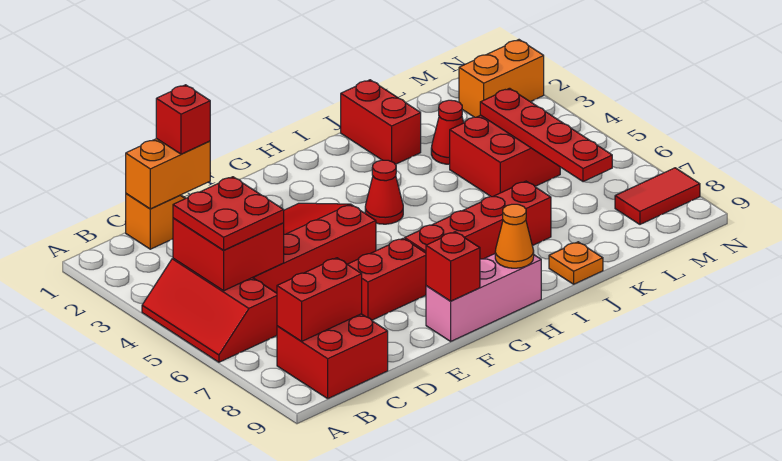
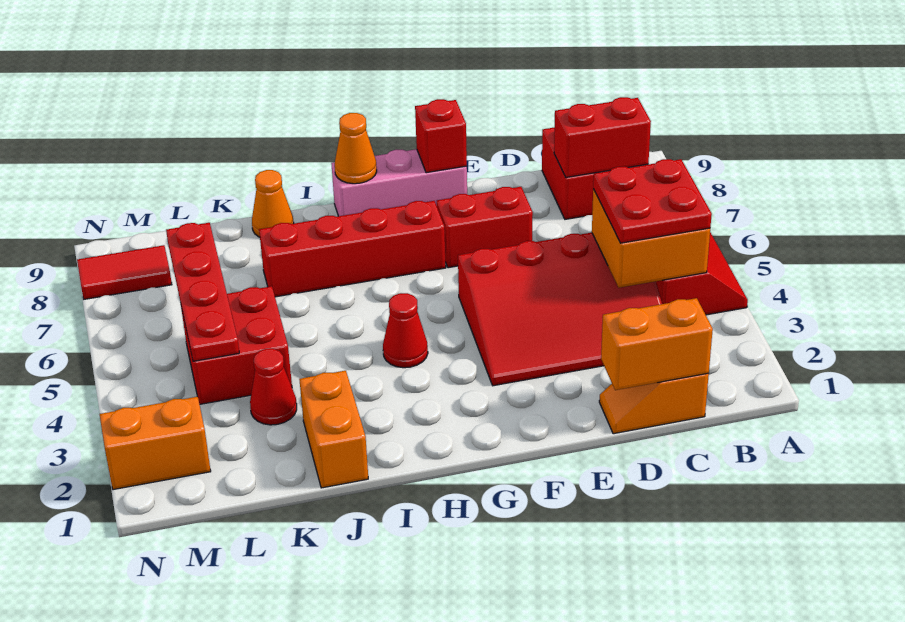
red 2x2 brick [173,218,284,291] -> orange 2x2 brick [592,189,710,288]
red 1x1 brick [156,85,210,154] -> none
red 1x2 brick [341,80,421,164] -> orange 1x2 brick [299,371,368,488]
orange 1x1 plate [549,242,603,284] -> orange 1x1 cone [252,170,294,237]

